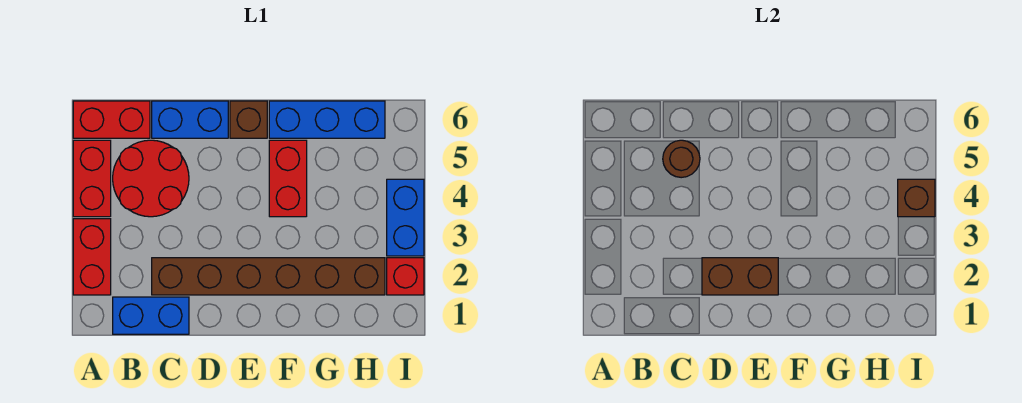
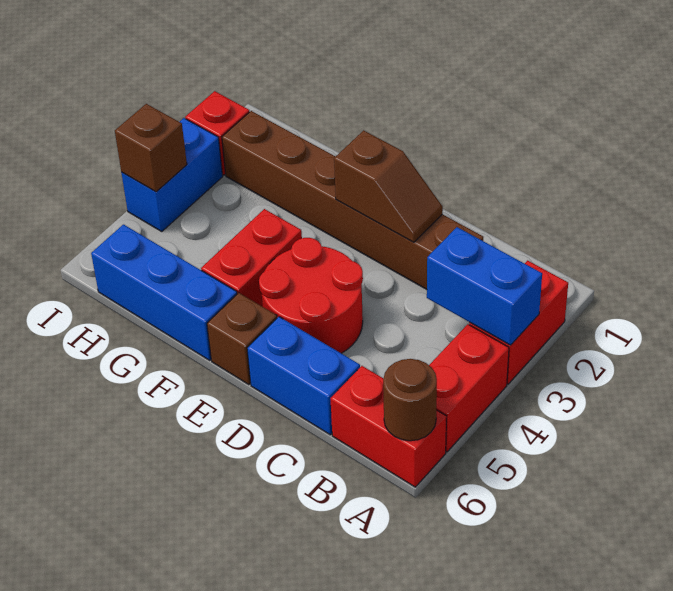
blue 1x2 brick [113,297,189,334] -> blue 1x2 brick moved to [427,227,542,345]
red 2x2 round brick [113,140,189,217] -> red 2x2 round brick moved to [259,238,363,353]
brown 1x1 round brick [663,140,700,178] -> brown 1x1 round brick moved to [383,359,437,441]
brown 1x2 brick [702,258,778,295] -> brown 1x2 slope [334,130,443,242]

